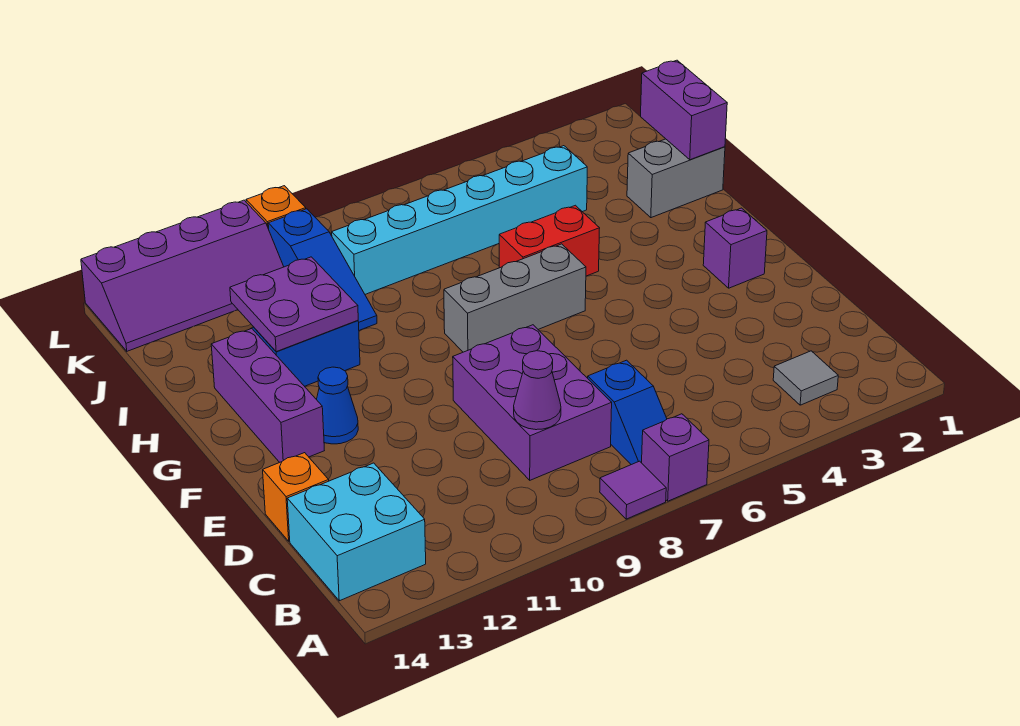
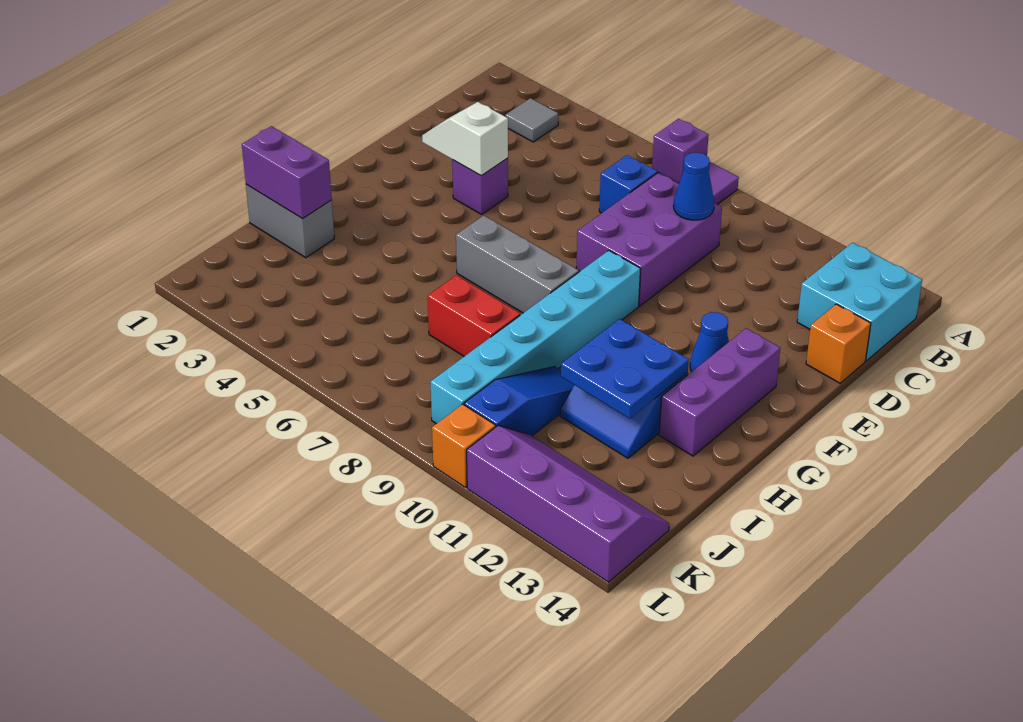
purple 1x1 cone [514,351,561,430] -> blue 1x1 cone [674,153,714,220]
none -> white 1x2 slope [422,102,508,175]
purple 1x1 brick [703,208,767,288] -> purple 1x1 brick moved to [452,158,508,214]
red 1x2 brick [499,205,600,276] -> red 1x2 brick moved to [428,275,520,356]
purple 2x2 plate [230,257,358,352] -> blue 2x2 plate [561,319,689,419]
purple 1x2 brick [641,60,727,160] -> purple 1x2 brick turned to [242,126,332,219]
cyan 1x6 brick [332,146,587,294] -> cyan 1x6 brick turned to [431,250,640,424]

